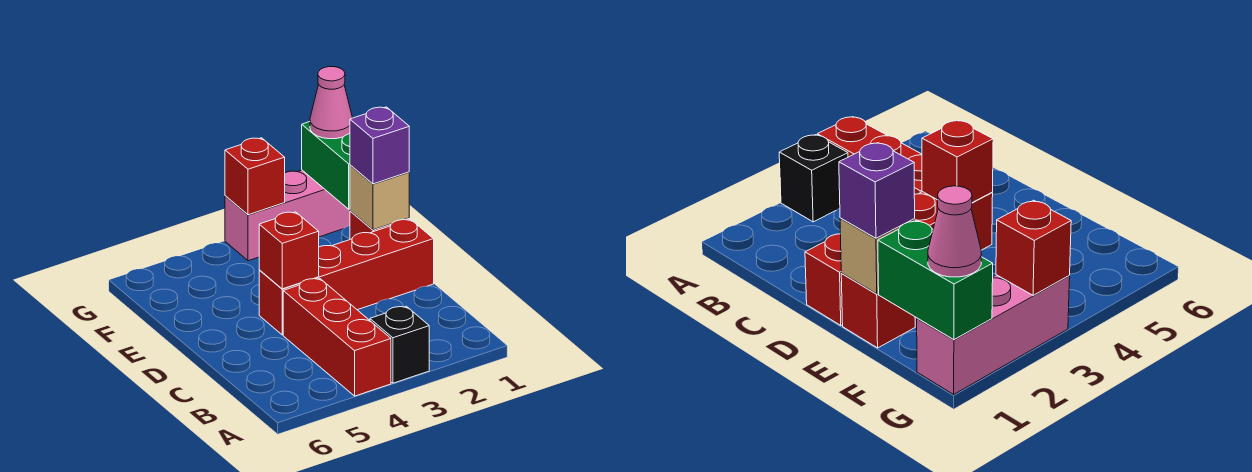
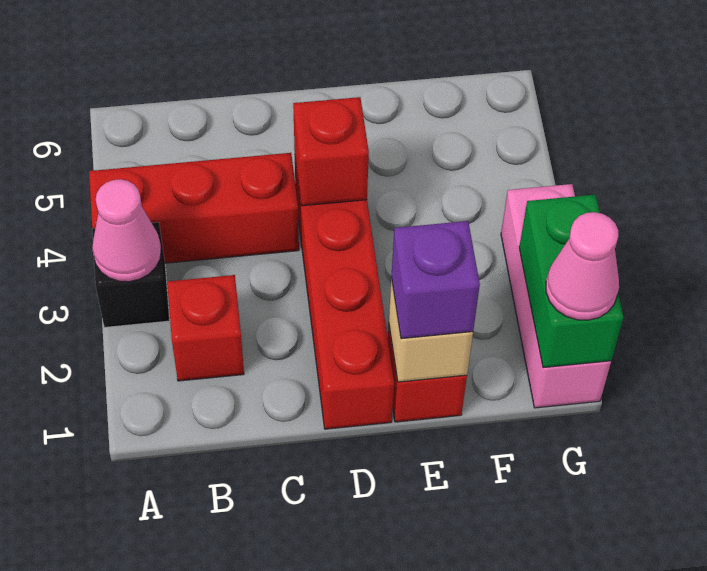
none -> pink 1x1 cone [92,179,161,282]
green 1x2 brick [302,122,350,209] -> green 1x2 brick turned to [519,195,623,368]
red 1x1 brick [225,138,285,215] -> red 1x1 brick moved to [167,275,244,381]

